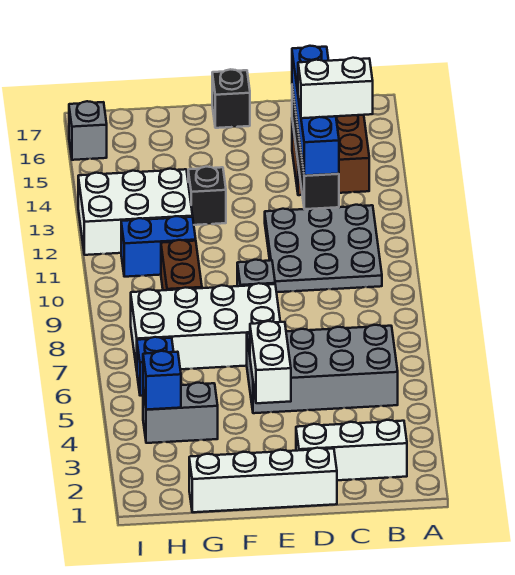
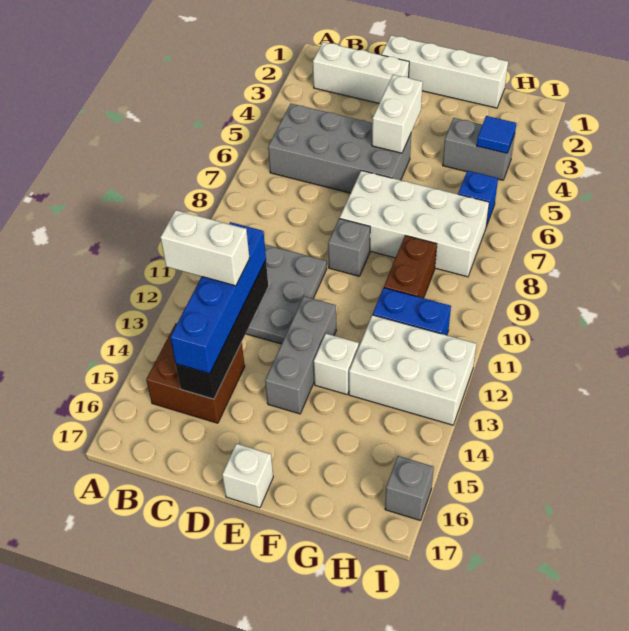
none -> grey 1x3 brick [265,296,336,414]
black 1x1 brick [212,69,250,128] -> white 1x1 brick [222,444,273,508]
black 1x1 brick [188,167,226,225] -> white 1x1 brick [314,334,359,394]
blue 1x1 brick [143,351,181,410] -> blue 1x1 tile [477,116,516,153]

